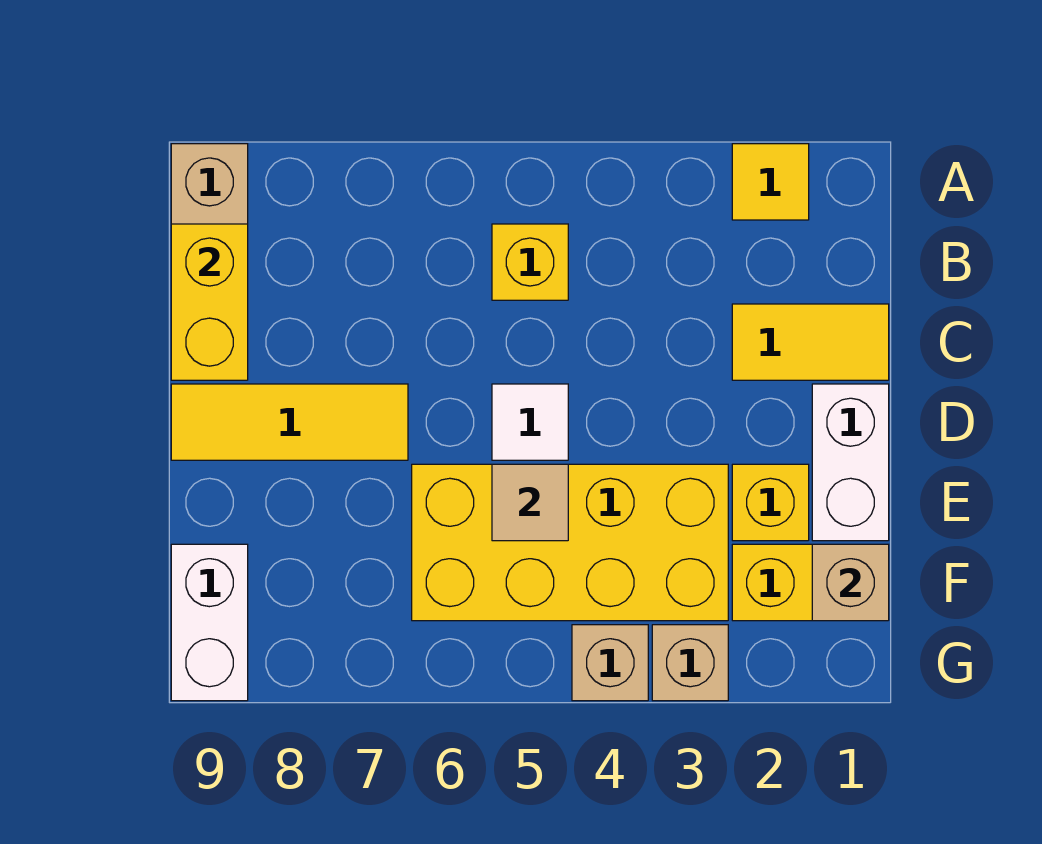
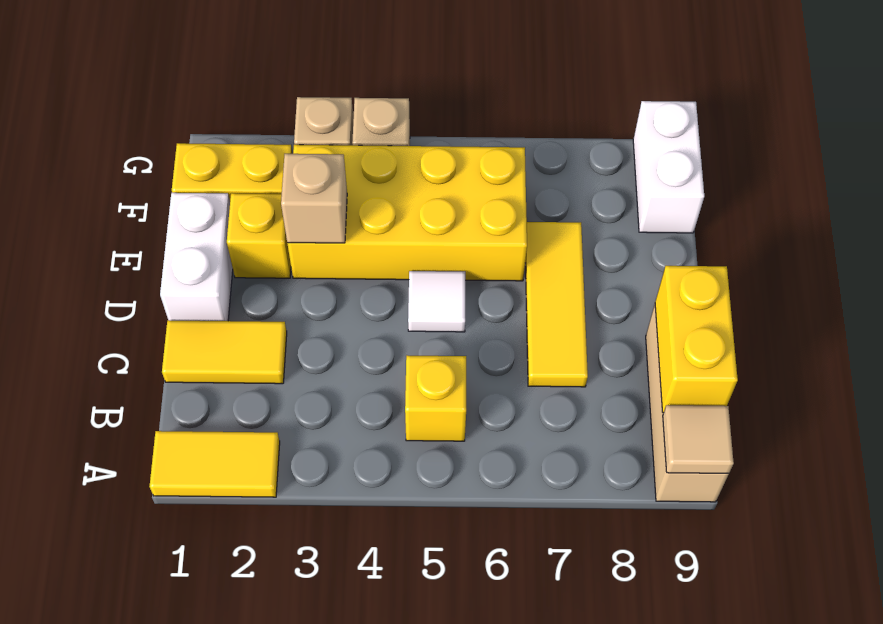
yellow 1x1 tile [732,144,809,220] -> yellow 1x2 tile [149,431,280,497]
yellow 1x3 tile [171,384,408,460] -> yellow 1x3 tile turned to [525,222,588,387]
tan 1x1 tile [492,464,568,541] -> tan 1x1 tile moved to [663,405,734,473]
tan 1x1 brick [812,544,889,621] -> tan 1x1 brick moved to [281,154,347,243]

